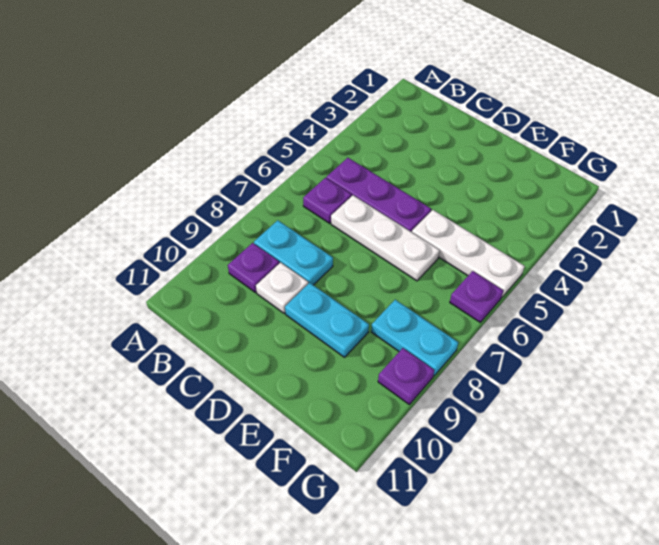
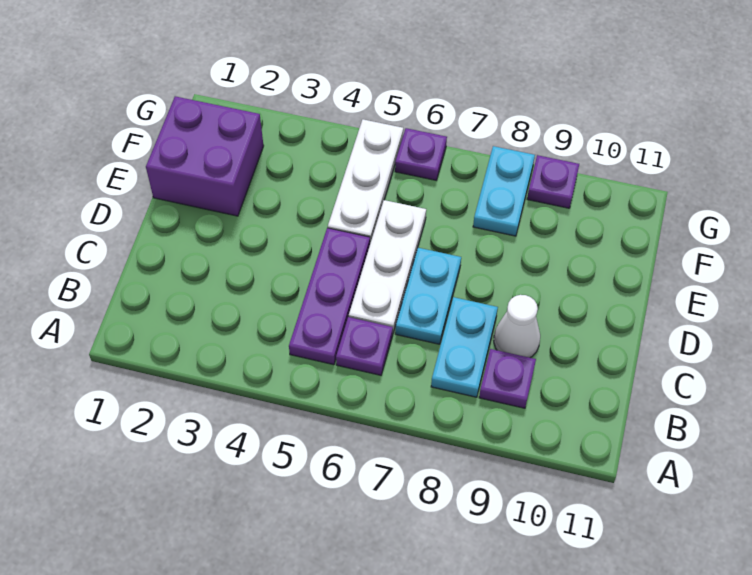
white 1x1 plate [256,262,308,313] -> white 1x1 cone [494,295,540,358]
cyan 1x2 plate [285,283,369,357] -> cyan 1x2 plate moved to [395,248,461,344]
none -> purple 2x2 brick [146,96,264,216]

